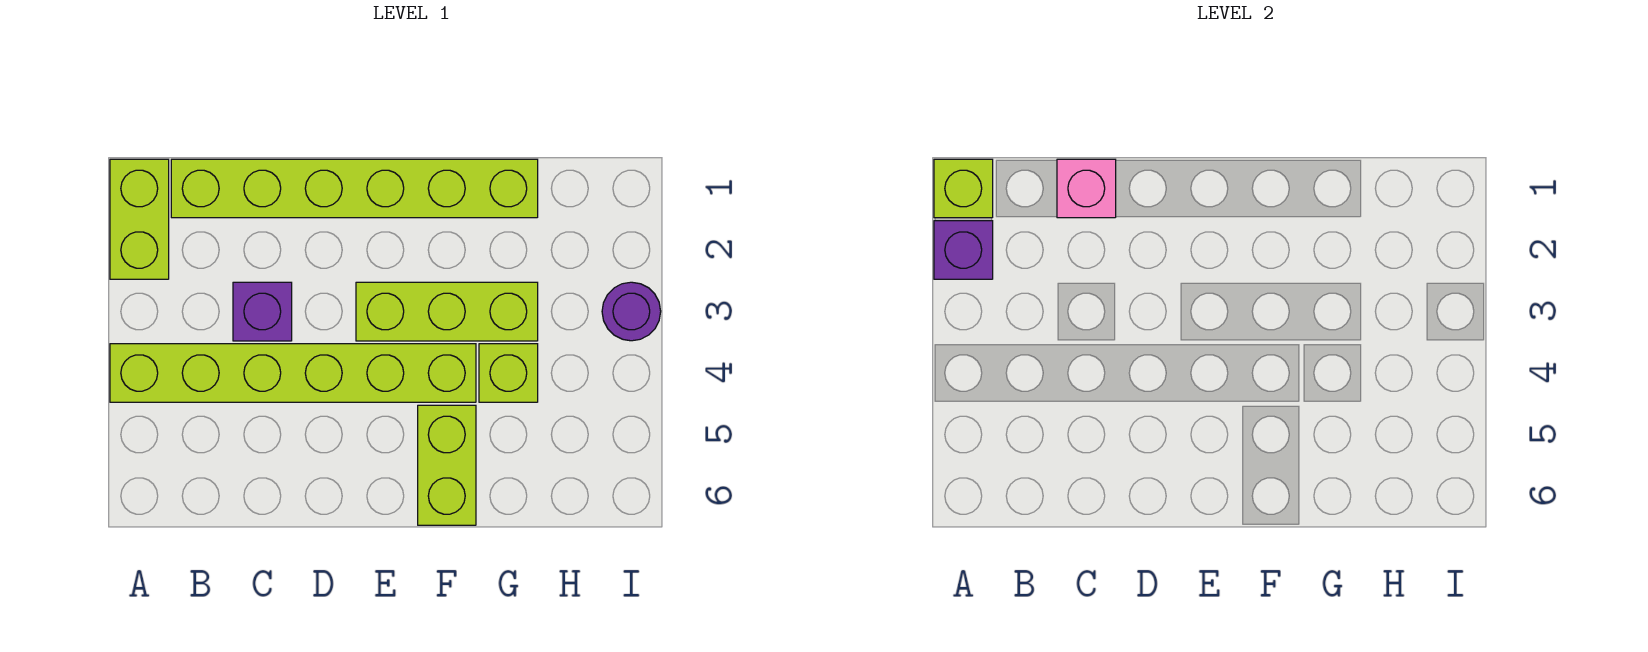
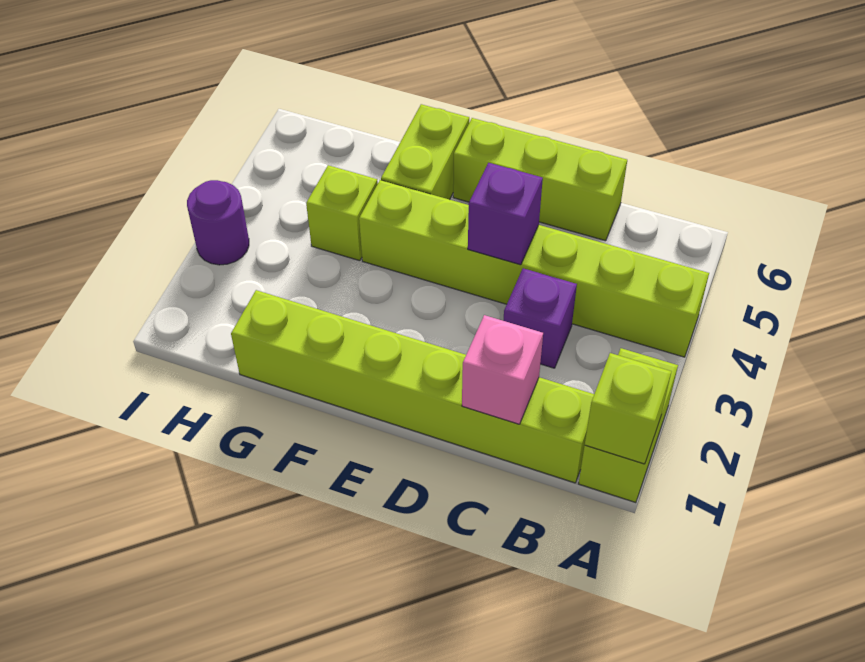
purple 1x1 brick [934,221,993,279] -> purple 1x1 brick moved to [468,163,543,265]
lime 1x3 brick [356,282,538,341] -> lime 1x3 brick moved to [453,118,627,241]

